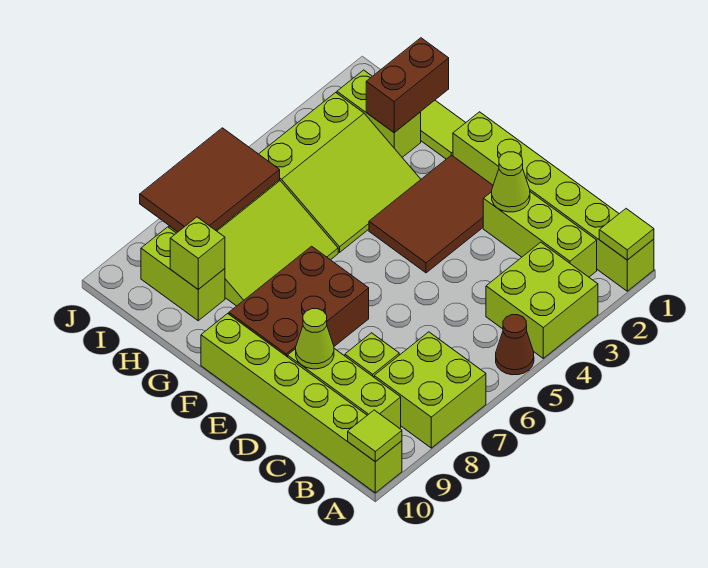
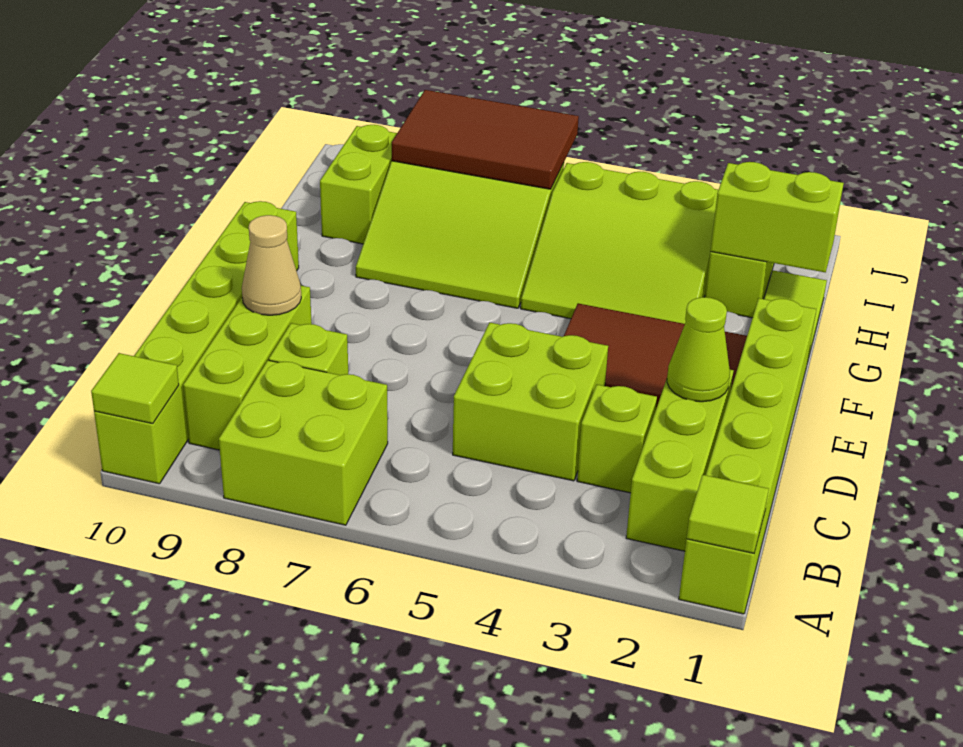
lime 2x2 brick [486,242,598,358] -> lime 2x2 brick moved to [453,323,608,481]
brown 1x1 cone [496,315,534,375] -> none
lime 1x1 cone [296,309,334,369] -> tan 1x1 cone [242,215,301,315]
brown 2x3 brick [229,246,369,357] -> none
brown 1x2 brick [366,38,449,132] -> lime 1x2 brick [710,162,844,272]
lime 1x1 brick [170,217,225,289] -> lime 1x1 brick moved to [577,385,657,493]

